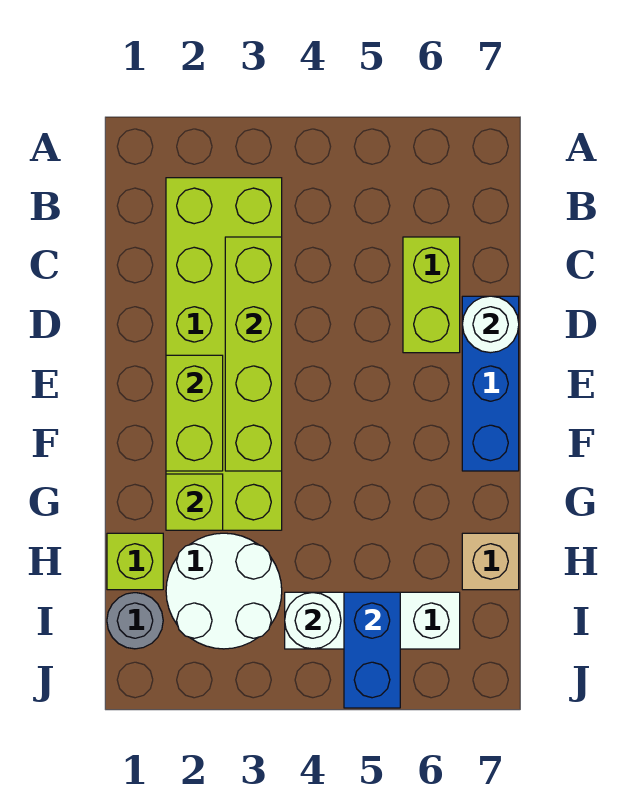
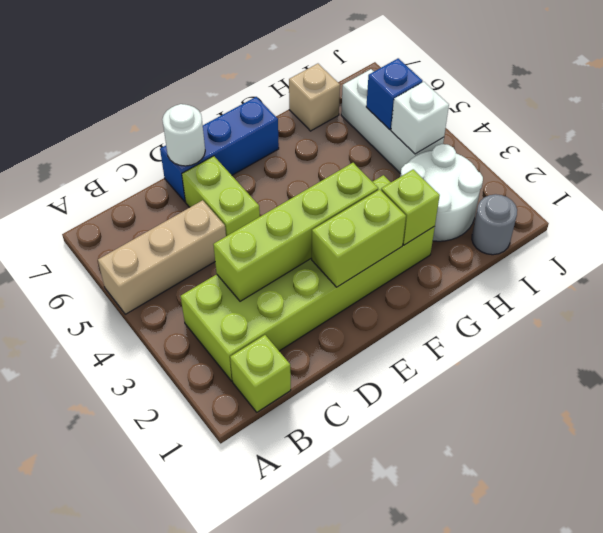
none -> tan 1x3 brick [98,200,226,314]
lime 1x2 brick [403,237,460,353] -> lime 1x2 brick turned to [182,156,260,236]
lime 1x1 brick [107,533,163,590] -> lime 1x1 brick moved to [230,335,291,412]
white 1x1 round brick [285,592,341,649] -> white 1x1 brick [391,82,449,154]
blue 1x2 brick [344,592,400,708] -> blue 1x1 brick [366,58,423,130]

